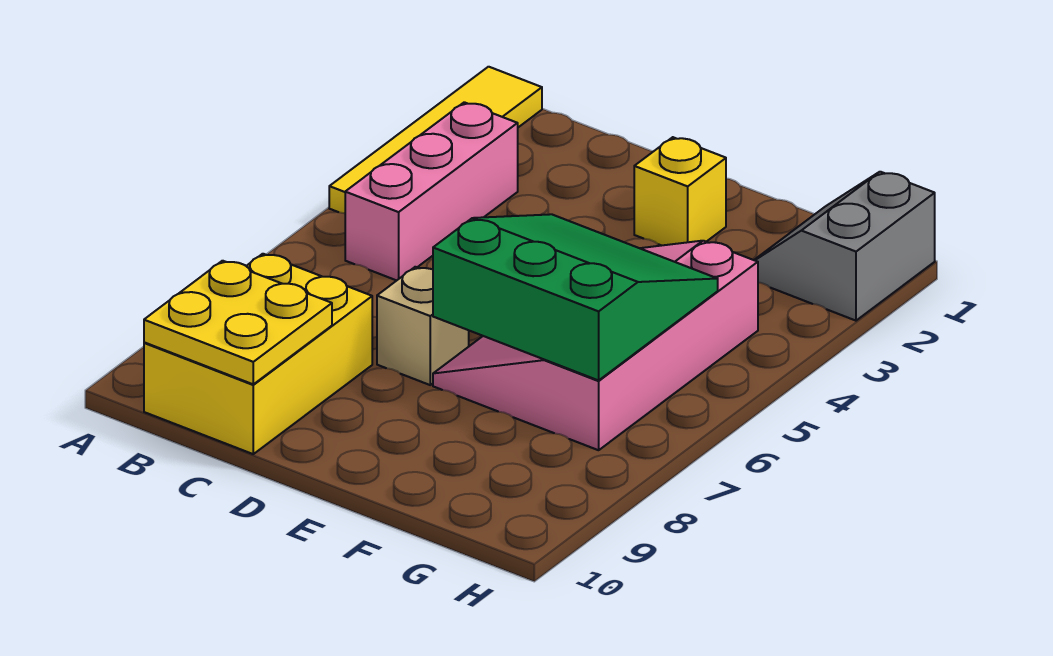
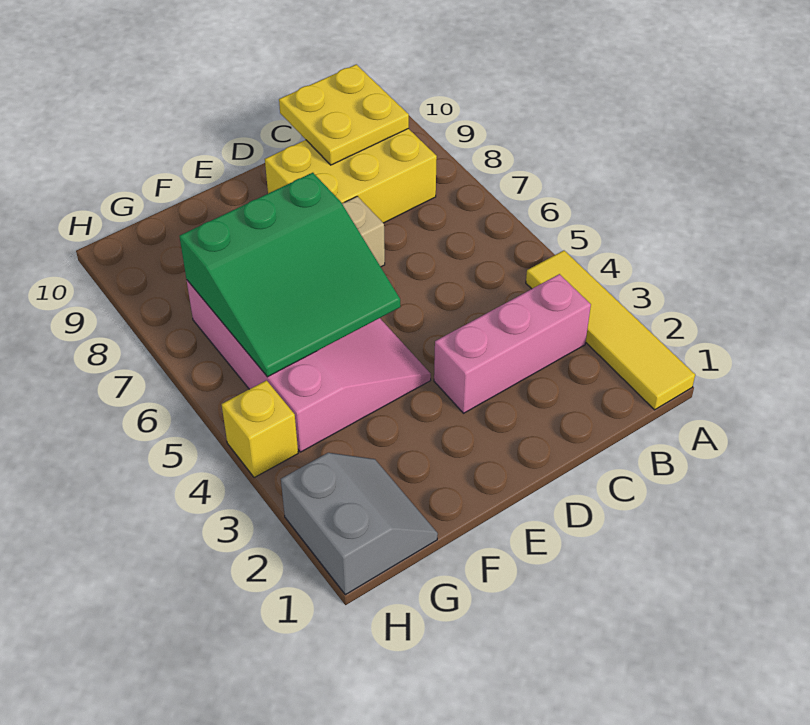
pink 1x3 brick [345,102,518,281] -> pink 1x3 brick turned to [434,274,591,413]
yellow 2x3 brick [144,254,372,454] -> yellow 2x3 brick turned to [265,129,437,223]
yellow 1x1 brick [634,137,726,246] -> yellow 1x1 brick moved to [222,380,298,478]

